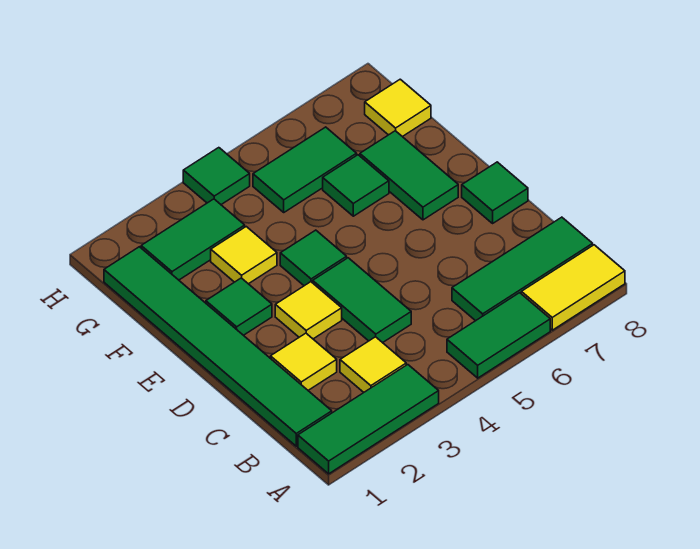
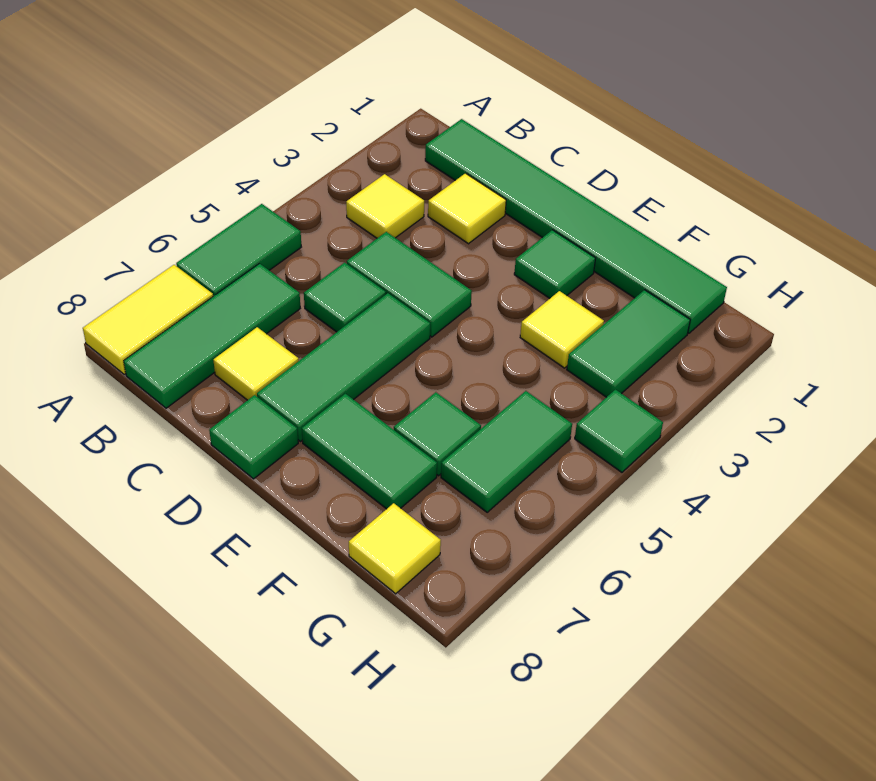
green 1x3 tile [298,365,439,474] -> green 1x3 tile moved to [257,293,430,441]
yellow 1x1 tile [275,282,342,339] -> yellow 1x1 tile moved to [213,327,299,400]
green 1x1 tile [280,230,347,286] -> green 1x1 tile moved to [304,263,386,332]

